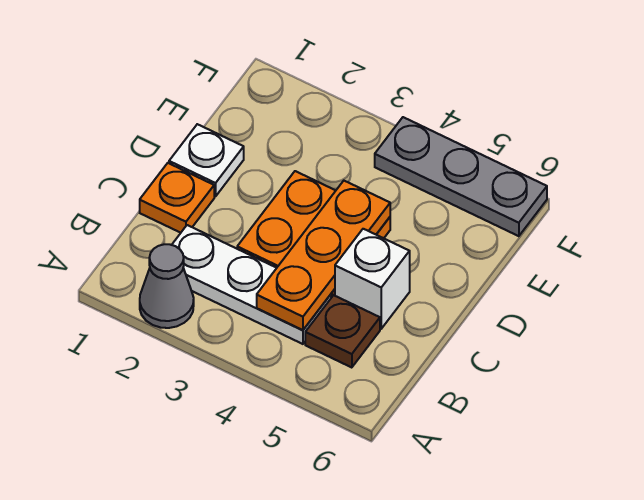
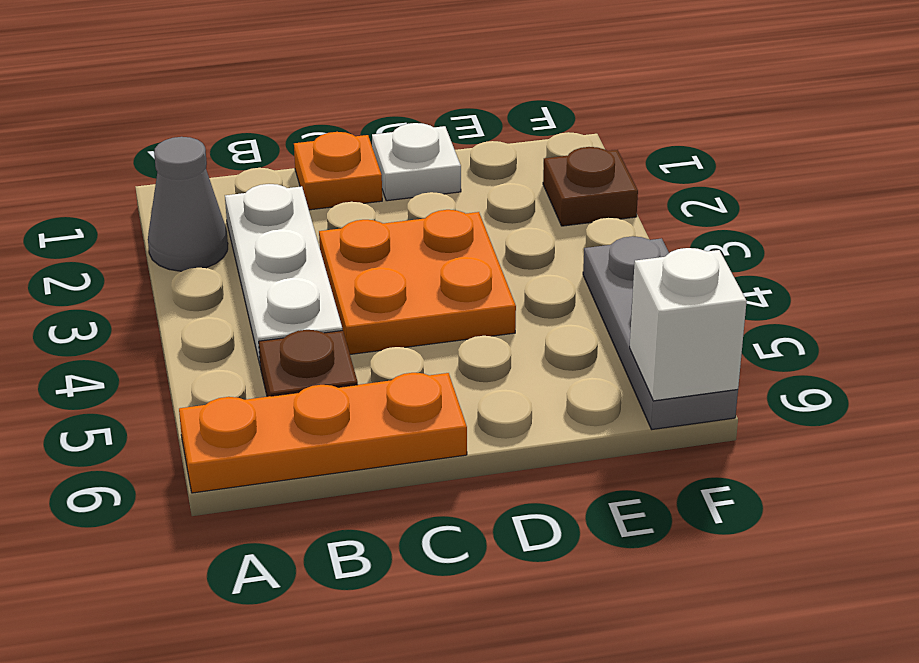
orange 1x3 plate [257,181,390,330] -> orange 1x3 plate moved to [179,373,467,493]
white 1x1 brick [335,229,410,329] -> white 1x1 brick moved to [630,248,747,401]
none -> brown 1x1 plate [543,147,638,226]

